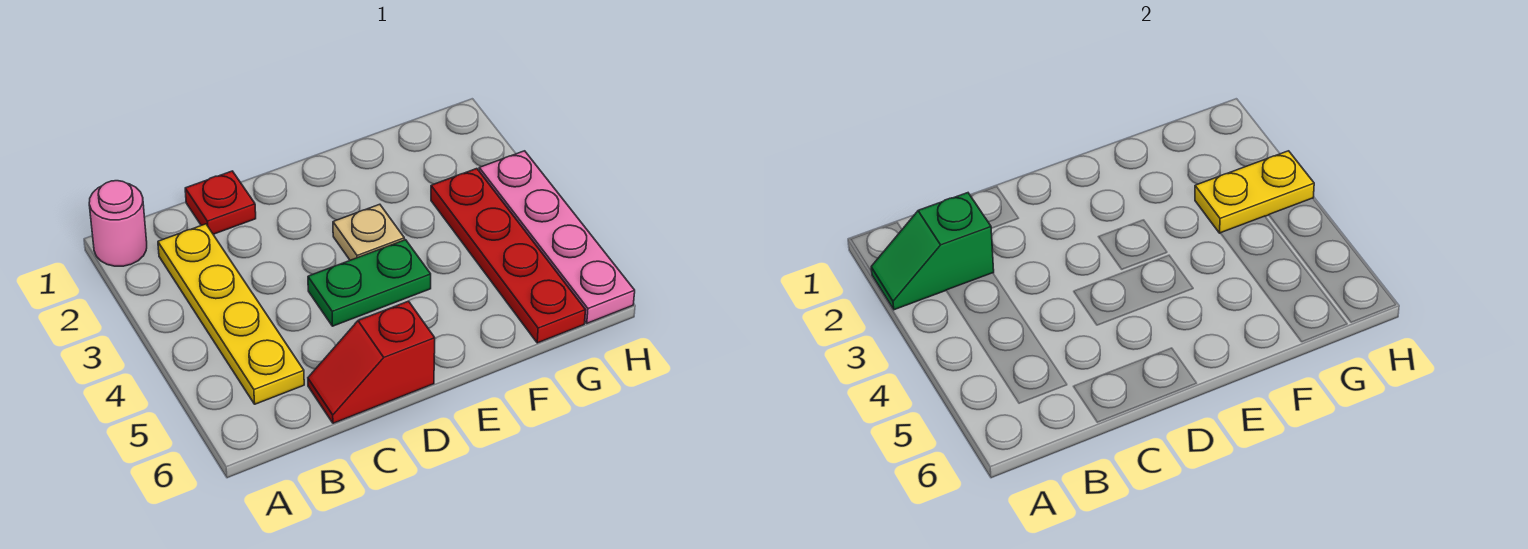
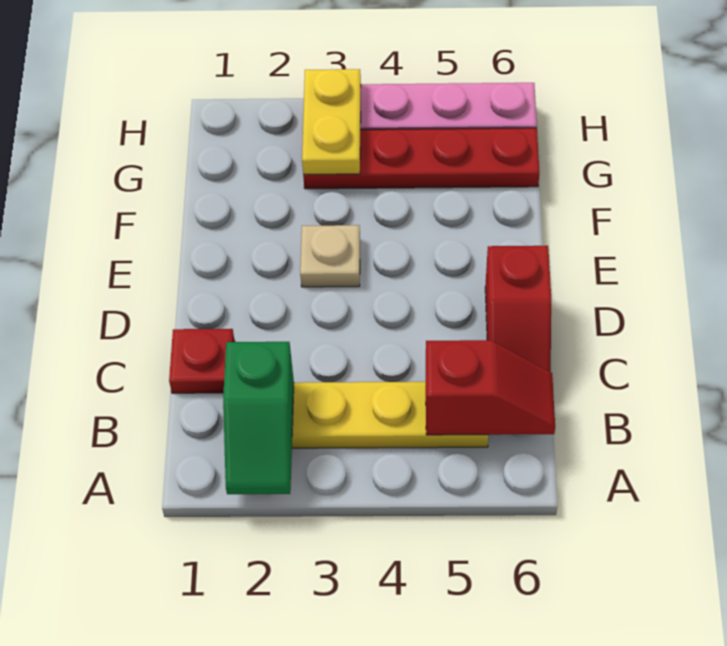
pink 1x1 round brick [89,181,147,266] -> none
none -> red 1x2 slope [426,340,555,435]
green 1x2 plate [308,240,431,326] -> none

